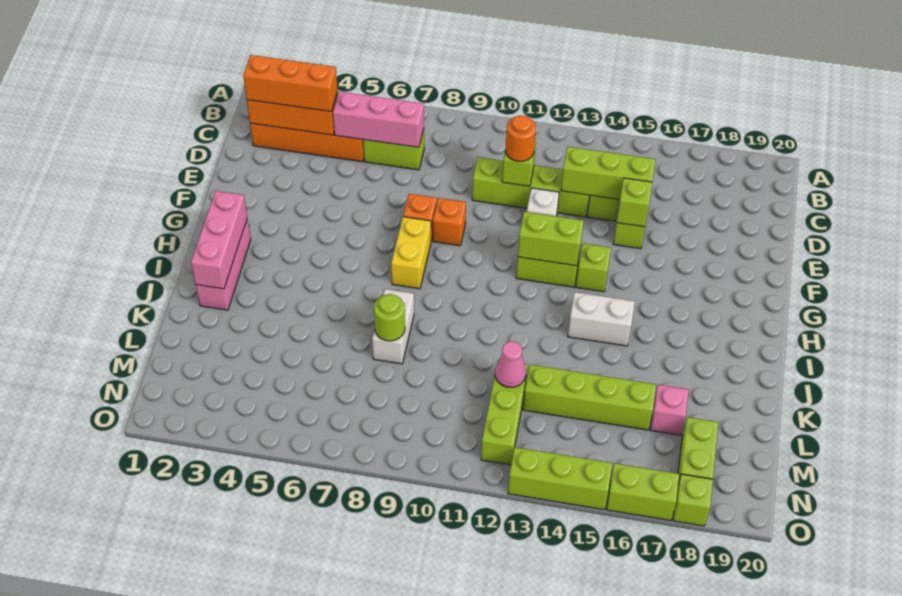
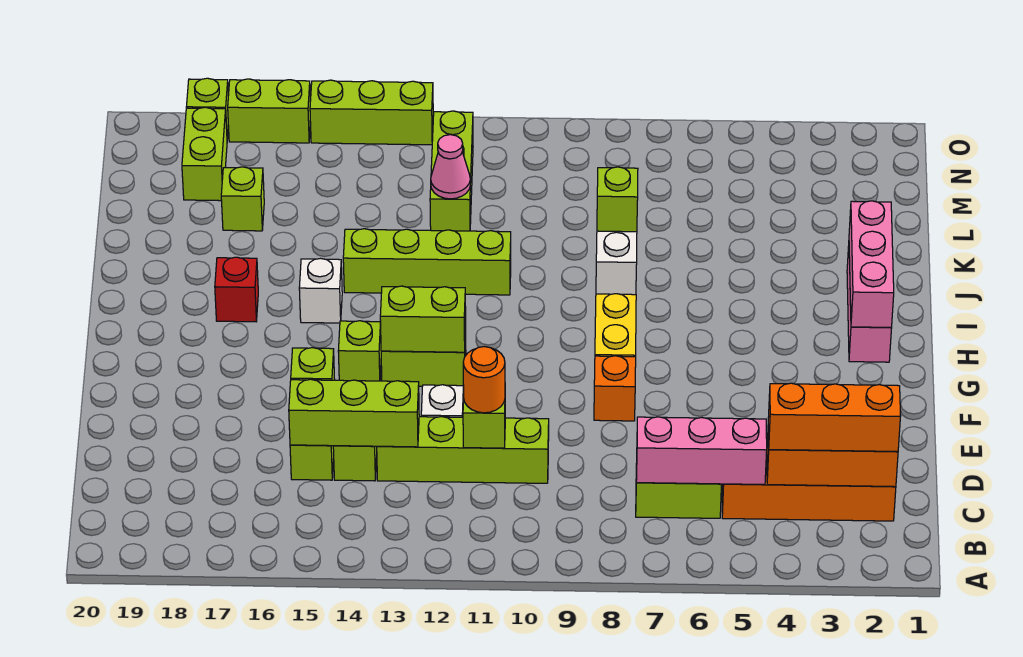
orange 1x1 brick [433,198,466,246] -> none
white 1x2 brick [568,292,635,346] -> white 1x1 brick [299,258,342,323]
none -> red 1x1 brick [215,257,258,322]
lime 1x1 round brick [374,294,405,341] -> lime 1x1 brick [597,167,638,232]
lime 1x4 brick [523,365,656,430] -> lime 1x4 brick moved to [343,229,511,295]
pink 1x1 brick [650,385,689,435] -> lime 1x1 brick [221,167,264,231]

